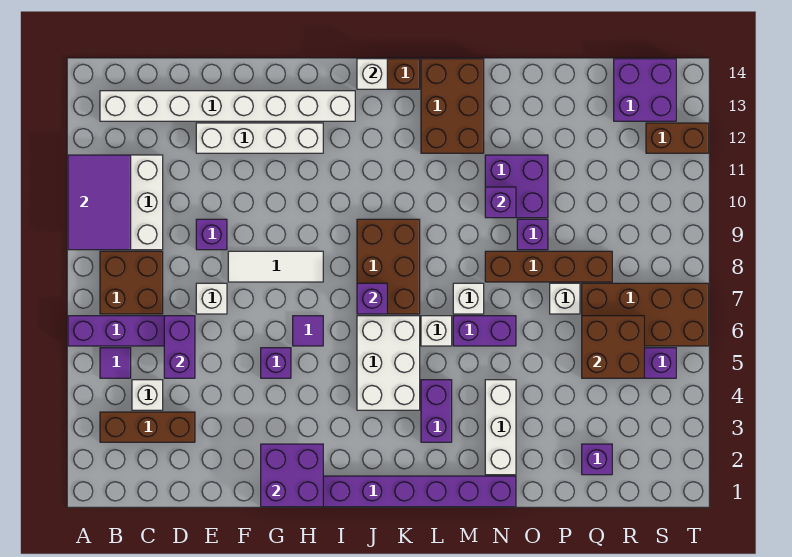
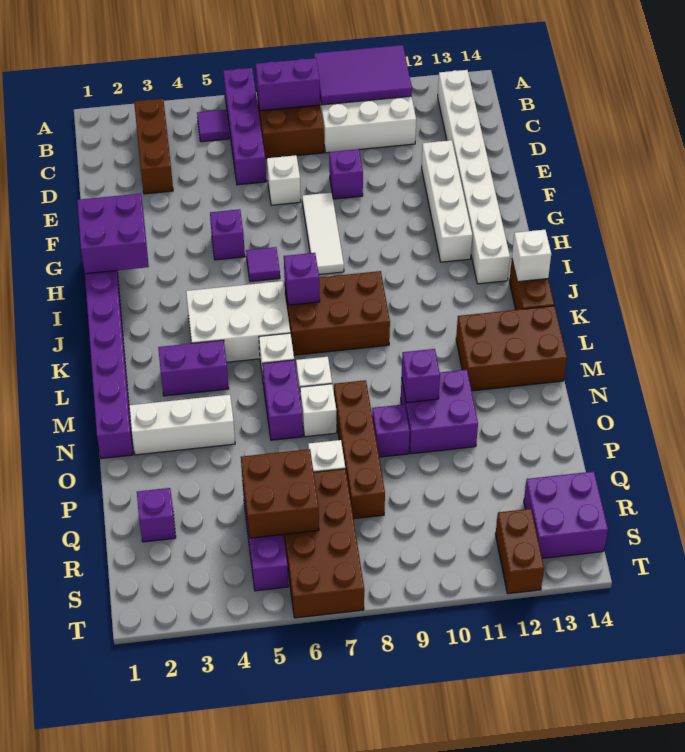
white 1x1 brick [132,380,163,410] -> white 1x1 brick moved to [300,384,337,437]
purple 1x2 brick [164,316,195,378] -> purple 1x2 brick moved to [256,58,320,111]

